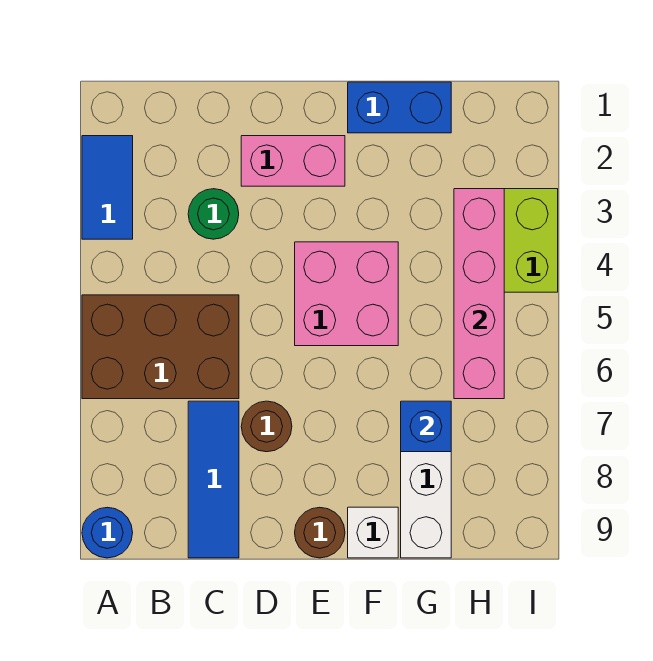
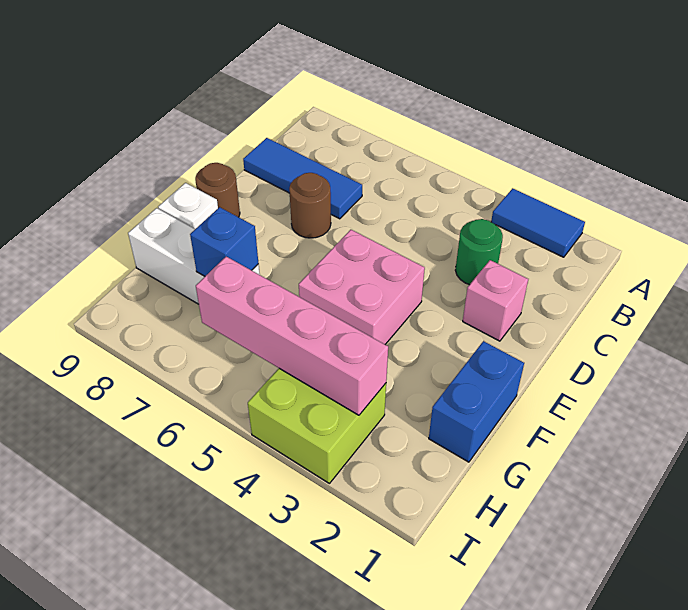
brown 2x3 brick [82,295,239,399] -> none
blue 1x1 round brick [82,507,133,558] -> none
pink 1x2 brick [241,136,345,186] -> pink 1x1 brick [463,260,528,341]

